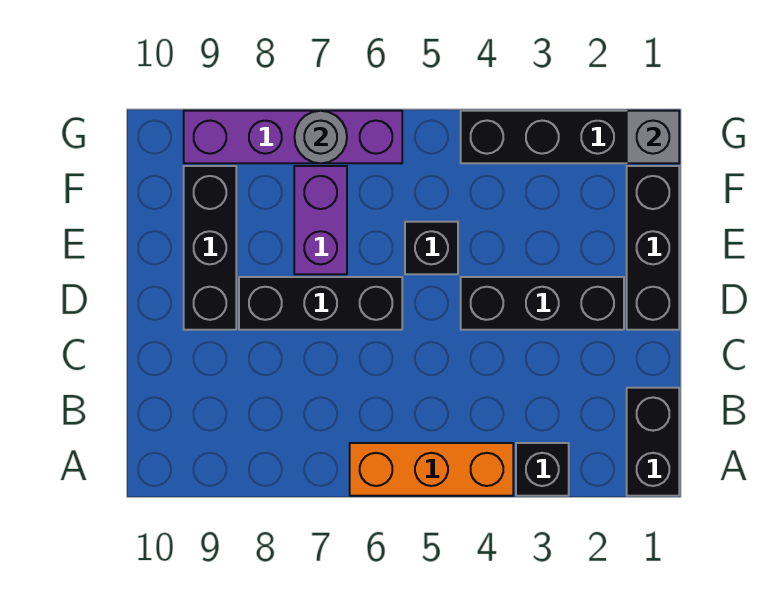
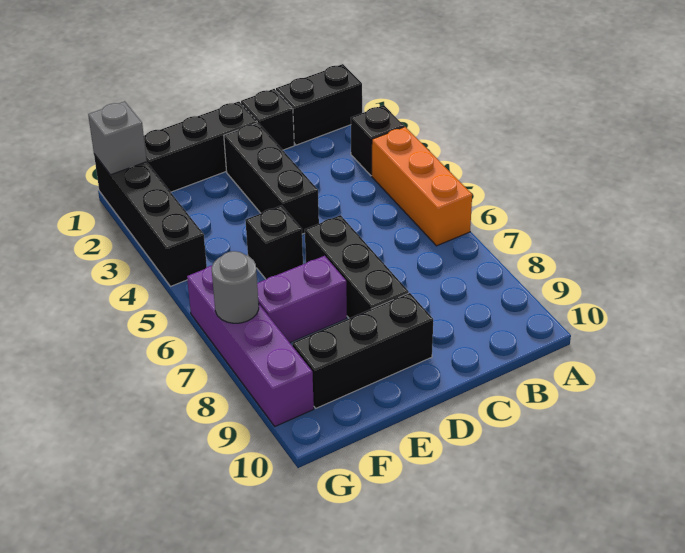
none -> black 1x1 brick [241,89,294,150]

